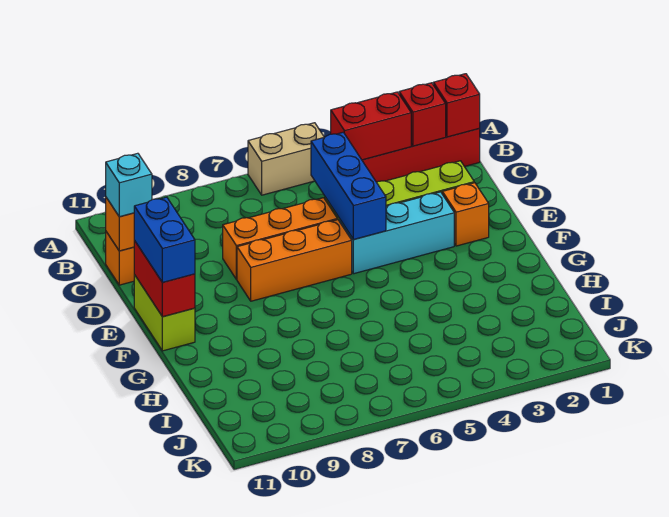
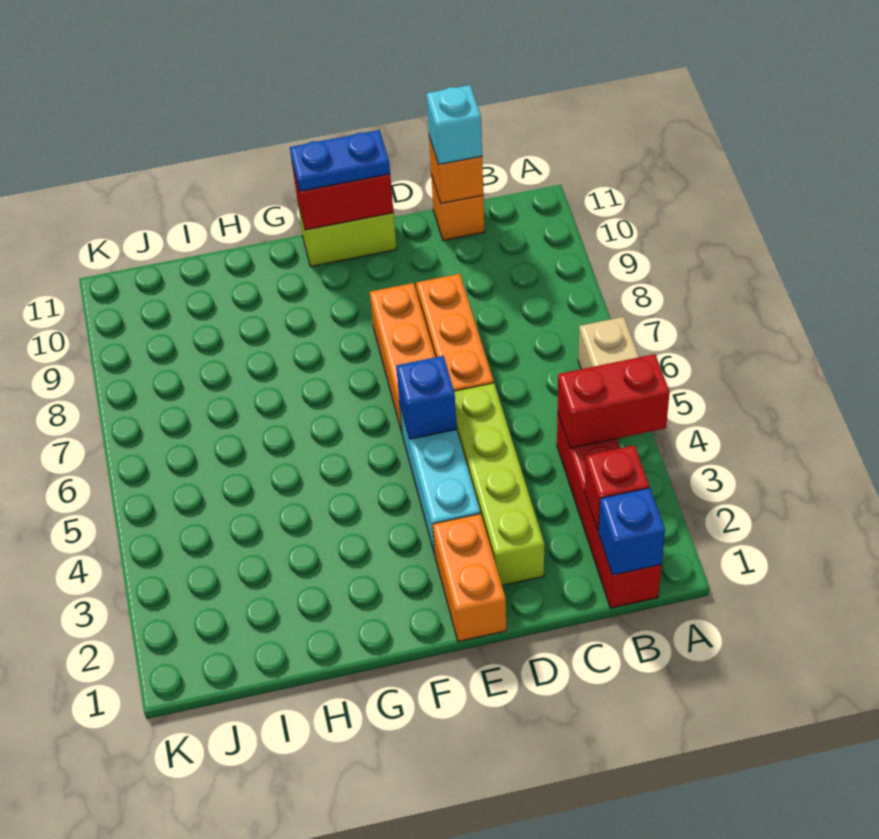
red 1x1 brick [433,74,480,137] -> blue 1x1 brick [599,488,665,575]
red 1x2 brick [331,92,411,160] -> red 1x2 brick turned to [558,354,670,448]
blue 1x3 brick [311,132,386,240] -> blue 1x1 brick [396,356,457,439]
orange 1x1 brick [442,183,489,246] -> orange 1x2 brick [433,514,506,642]
blue 1x2 brick [134,197,195,283] -> blue 1x2 plate [290,130,390,191]

